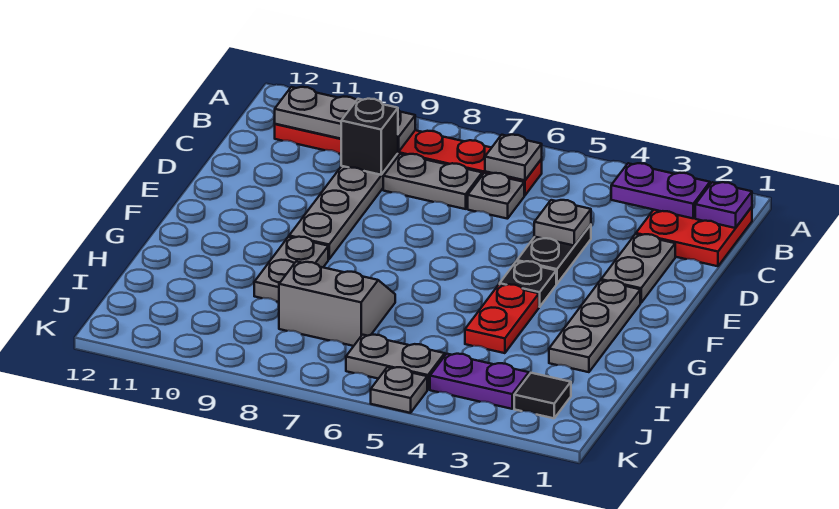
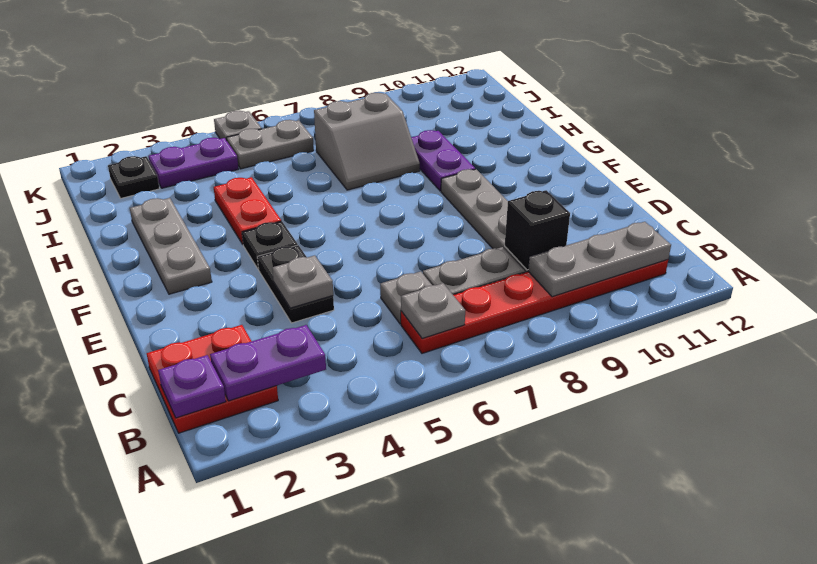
grey 1x2 plate [601,234,675,303] -> none
grey 1x2 plate [254,237,328,302] -> purple 1x2 plate [411,130,475,191]
black 1x1 tile [514,373,571,418] -> black 1x1 plate [108,156,159,198]

